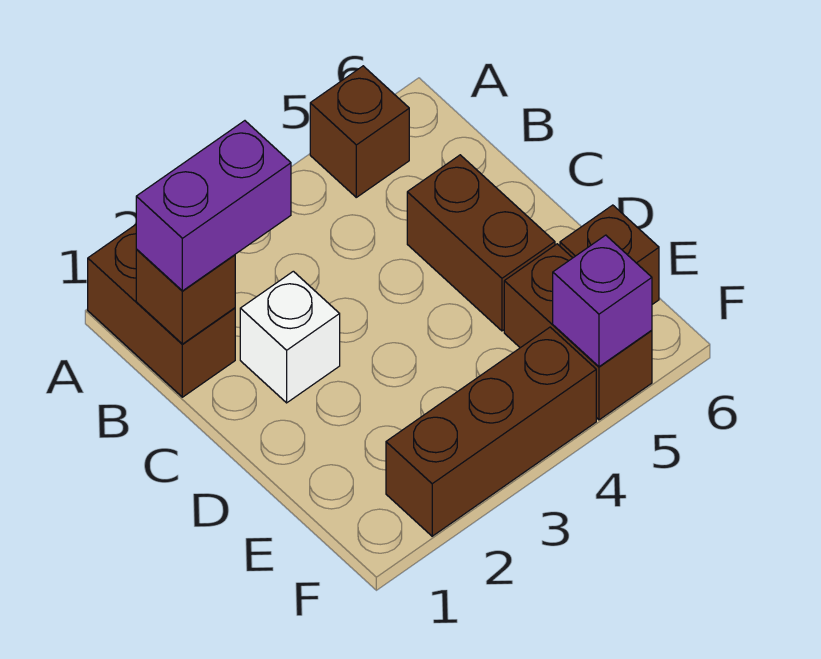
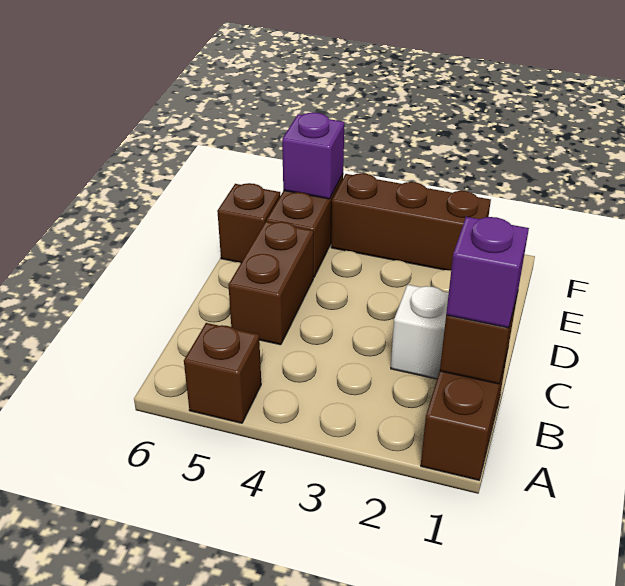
purple 1x2 brick [136,121,291,291] -> purple 1x1 brick [446,217,529,328]

